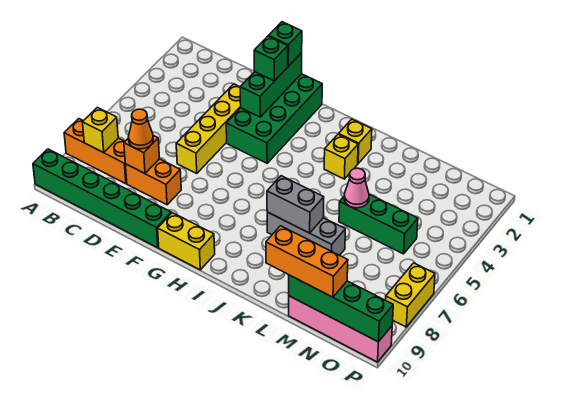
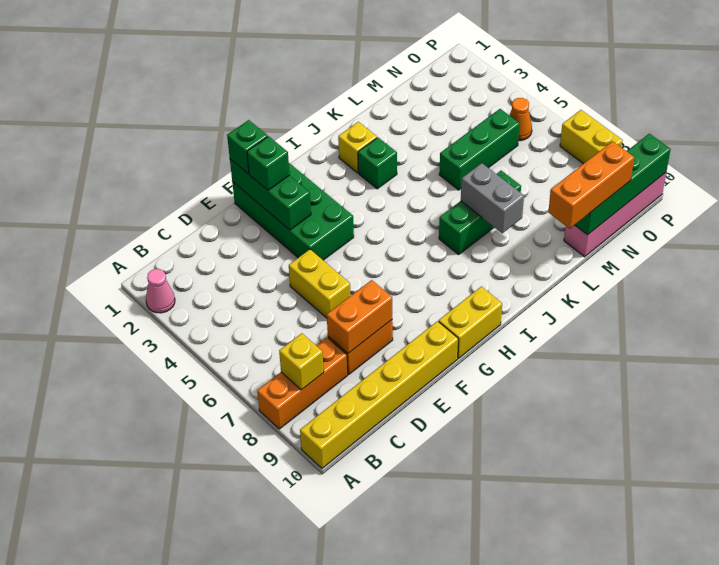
green 1x6 brick [33,149,171,248] -> yellow 1x6 brick [300,321,458,468]
orange 1x1 brick [124,135,160,173] -> orange 1x2 brick [327,280,392,353]
orange 1x1 cone [129,109,153,149] -> orange 1x1 cone moved to [509,98,532,141]
yellow 1x4 brick [176,84,241,174] -> yellow 1x2 brick [289,249,351,318]
yellow 1x1 brick [324,134,358,179] -> green 1x1 brick [358,138,397,189]
grey 1x3 brick [267,212,345,255] -> green 1x3 brick [439,171,521,255]
grey 1x2 brick [267,176,324,233] -> grey 1x2 brick turned to [461,163,524,233]
pink 1x1 cone [344,168,369,208] -> pink 1x1 cone moved to [146,269,175,313]

